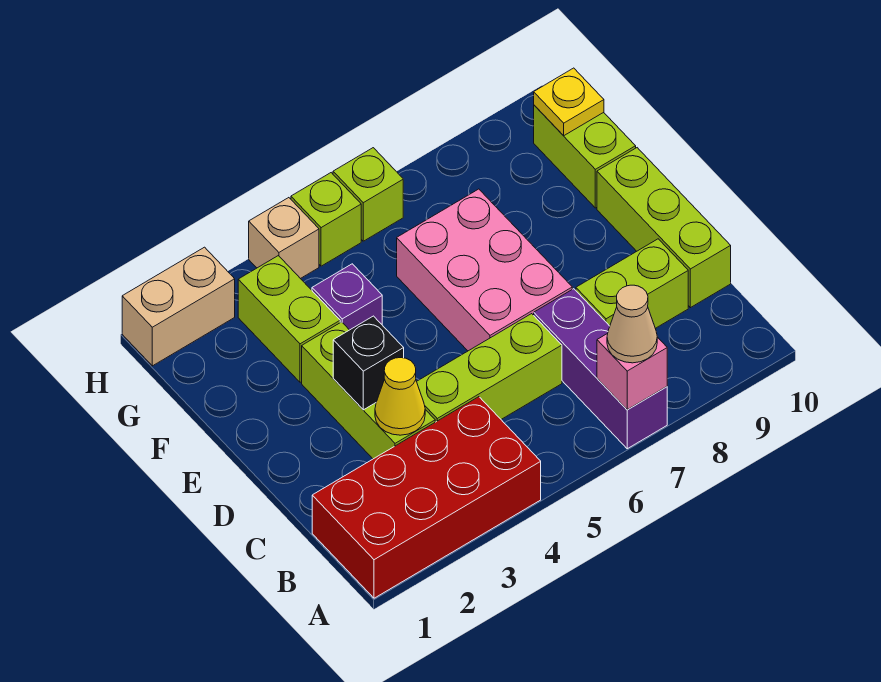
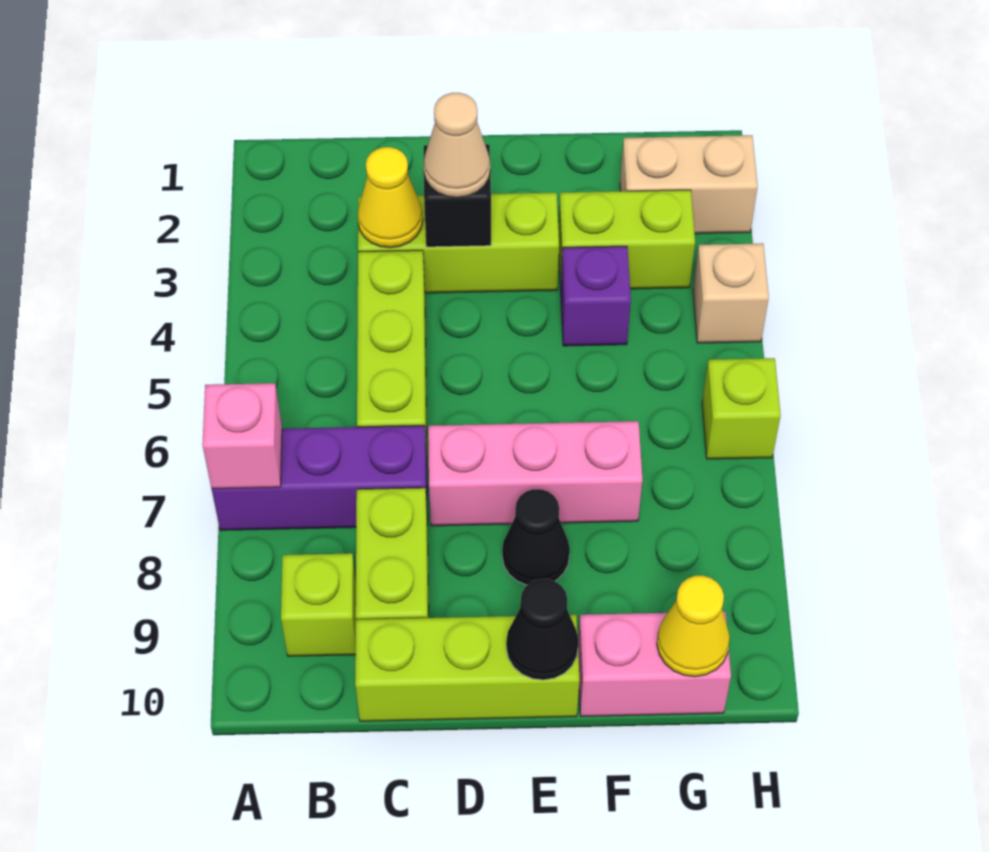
red 2x4 brick [312,397,541,598] -> none
tan 1x1 cone [607,285,657,363] -> tan 1x1 cone moved to [424,93,490,198]
pink 2x3 brick [397,189,572,351] -> pink 1x3 brick [428,421,643,526]
none -> black 1x1 cone [502,489,570,585]
none -> black 1x1 cone [506,579,578,680]
lime 1x2 brick [534,105,636,208] -> pink 1x2 brick [578,611,731,716]
yellow 1x1 plate [534,68,604,136] -> yellow 1x1 cone [657,576,730,677]
tan 1x2 brick [122,247,235,366] -> tan 1x2 brick turned to [620,135,758,234]
lime 1x1 brick [291,173,361,266] -> lime 1x1 brick moved to [281,553,356,656]

